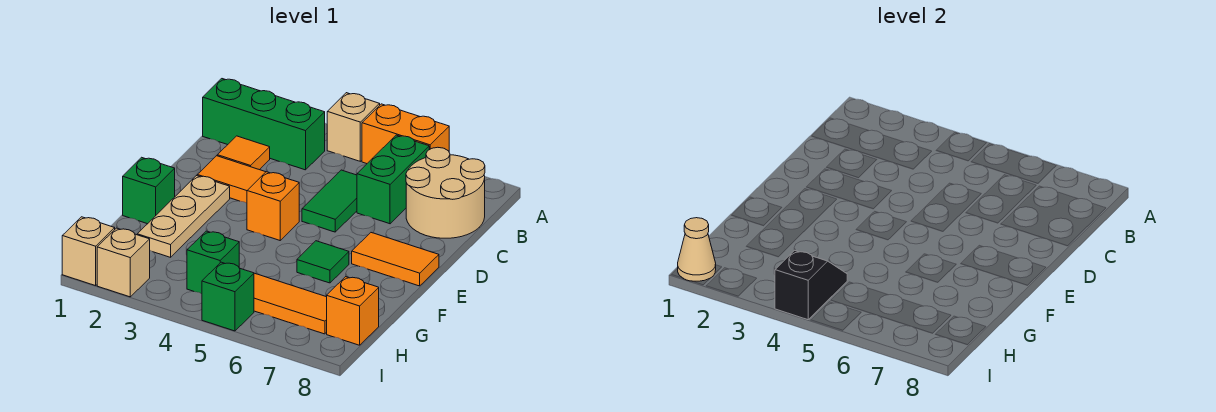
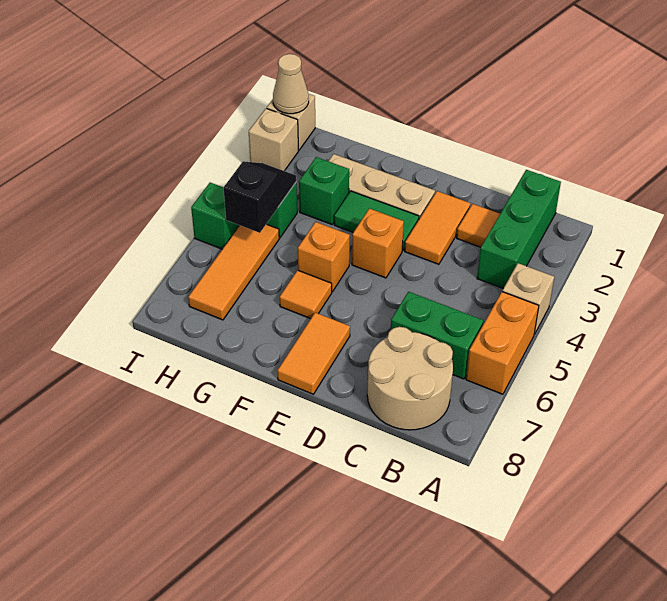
green 1x2 tile [302,170,357,232] -> green 1x2 tile moved to [334,191,419,251]
green 1x1 brick [123,157,175,224] -> green 1x1 brick moved to [299,157,349,225]
green 1x1 tile [297,241,349,283] -> orange 1x1 tile [280,270,332,319]
black 1x2 slope [775,250,847,320] -> black 1x2 slope turned to [224,161,296,233]
orange 1x1 brick [327,277,379,345] -> orange 1x1 brick moved to [298,222,350,292]

